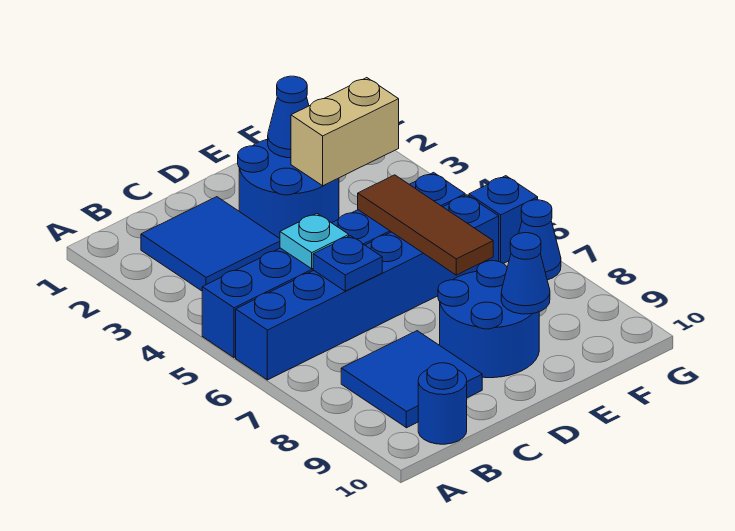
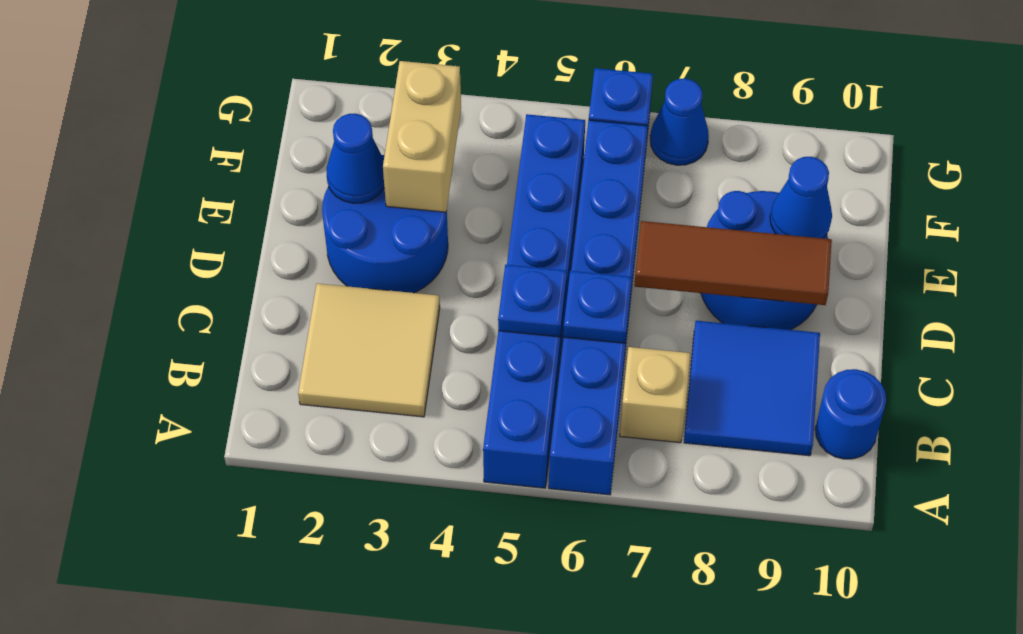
blue 2x2 tile [141,197,280,291] -> tan 2x2 tile [298,283,440,417]
none -> tan 1x1 brick [620,347,690,443]
cyan 1x1 plate [280,213,349,269] -> blue 1x1 plate [498,265,567,337]
brown 1x3 tile [358,175,493,275] -> brown 1x3 tile moved to [634,221,832,305]

